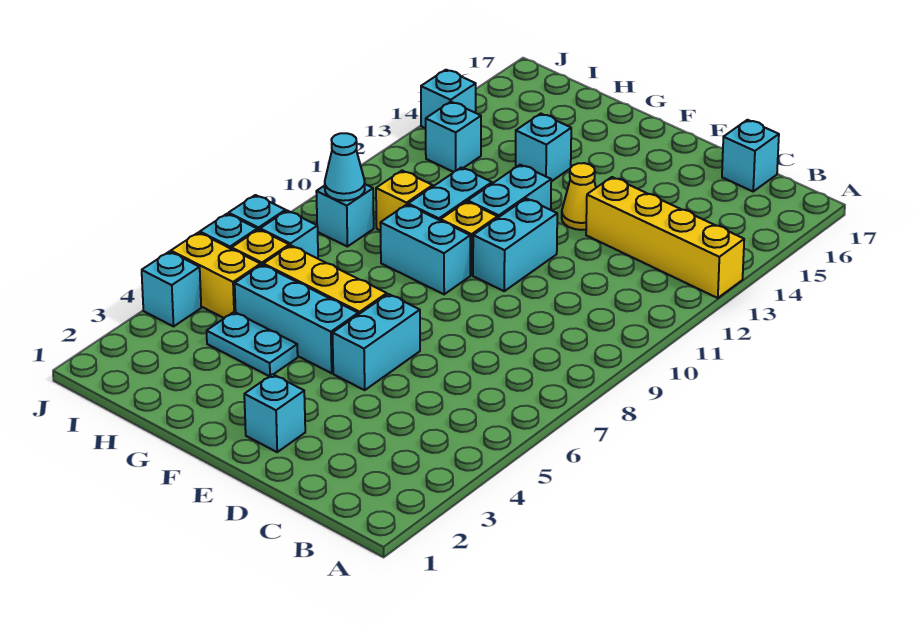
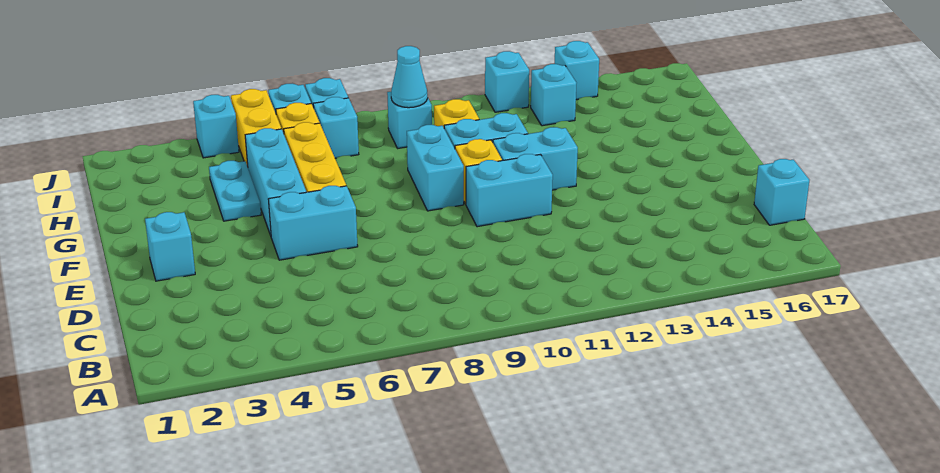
yellow 1x4 brick [586,177,744,298] -> none
yellow 1x1 cone [562,163,596,230] -> none
cyan 1x1 brick [515,114,571,181] -> cyan 1x1 brick moved to [485,51,529,112]

